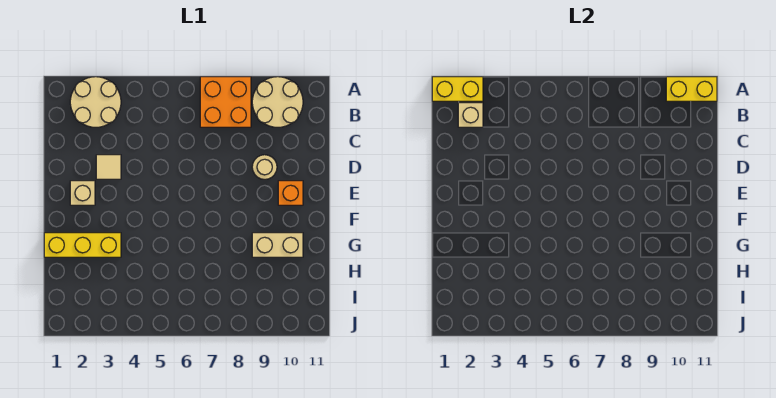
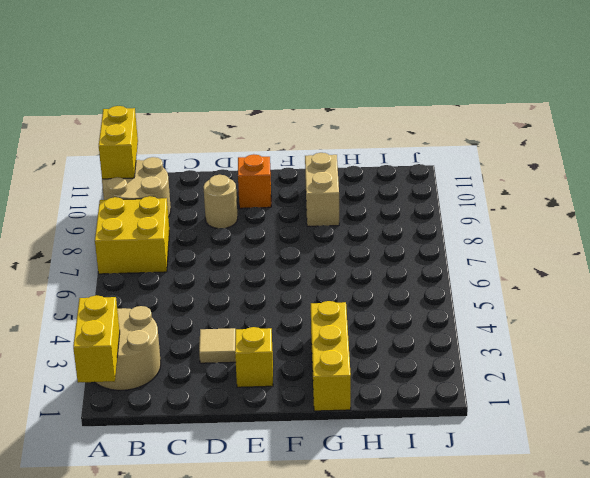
orange 2x2 brick [200,77,251,127] -> yellow 2x2 brick [95,196,169,274]
tan 1x1 brick [458,103,483,127] -> none
tan 1x1 brick [70,181,95,205] -> yellow 1x1 brick [235,327,273,387]

